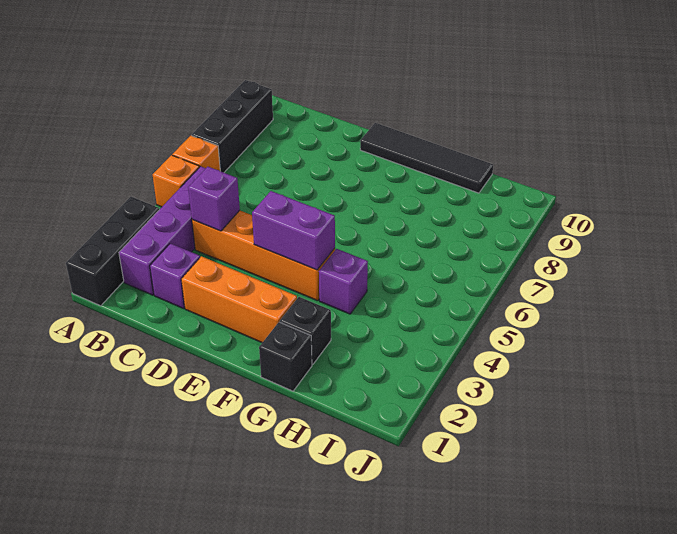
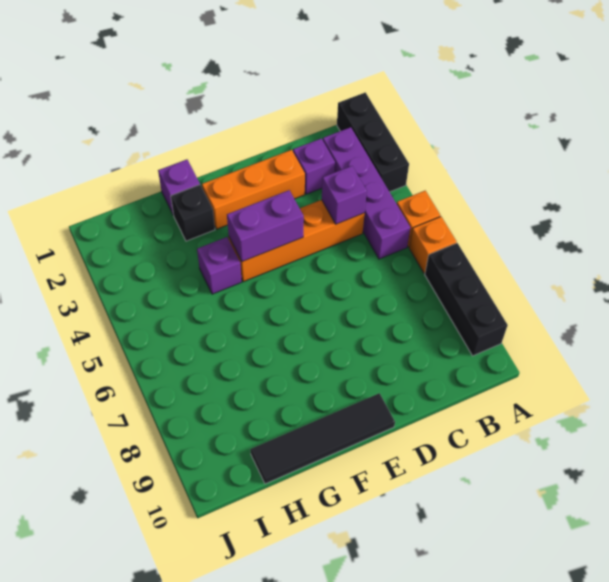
black 1x1 brick [259,322,312,391] -> purple 1x1 brick [158,160,200,215]

